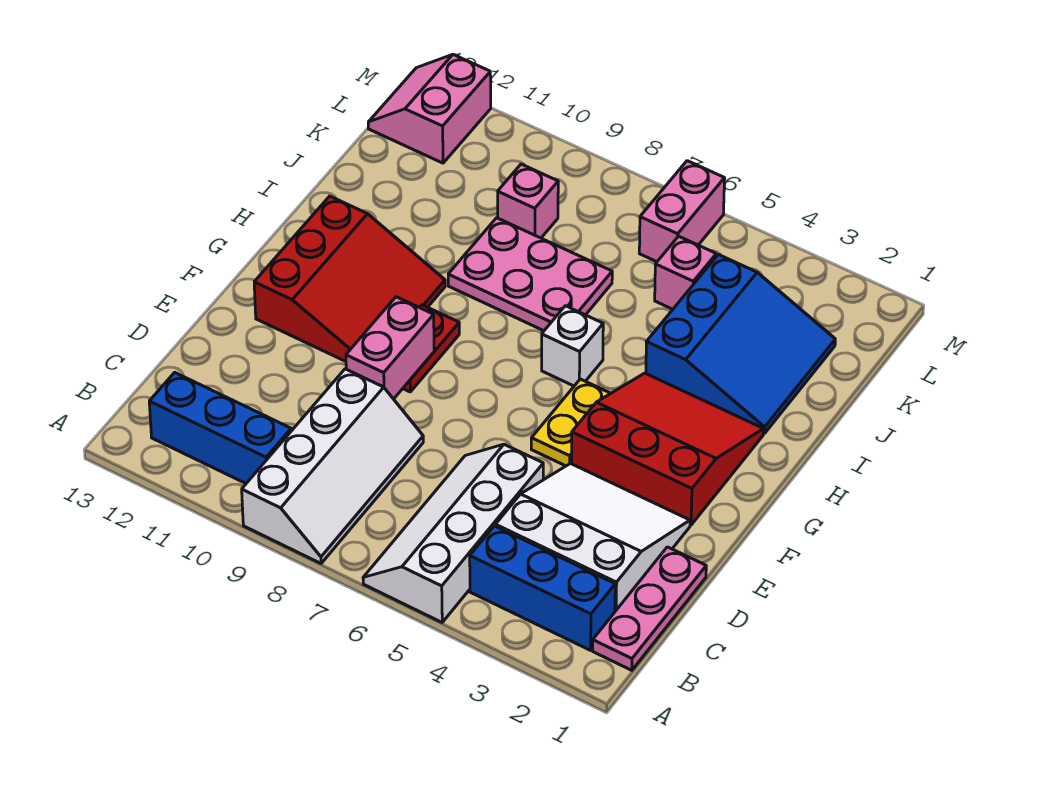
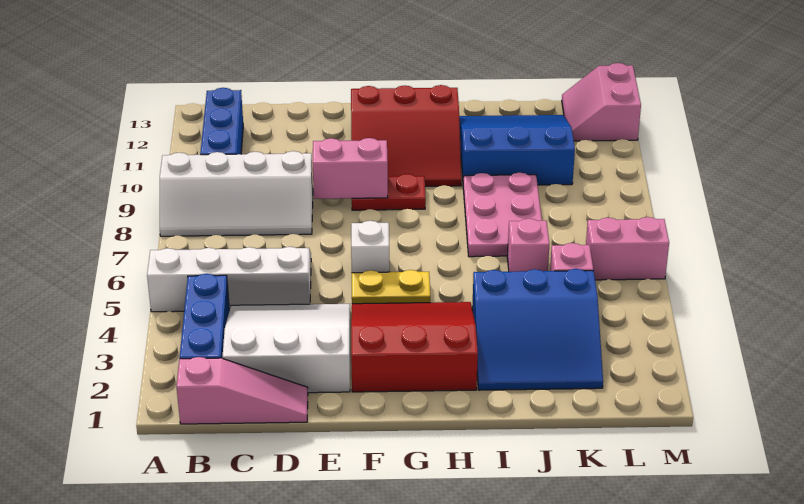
pink 1x3 plate [593,547,706,670] -> pink 1x3 slope [177,357,308,424]
white 3x3 slope [496,464,690,611] -> white 3x3 slope turned to [223,304,350,393]
red 3x3 slope [572,373,763,525] -> red 3x3 slope turned to [351,302,478,392]
white 1x1 brick [542,306,603,386] -> white 1x1 brick moved to [351,221,390,273]
none -> blue 3x3 slope [459,115,575,185]
pink 1x1 brick [498,164,558,238] -> pink 1x1 brick moved to [507,219,549,272]
pink 2x2 slope [368,55,491,163] -> pink 2x2 slope turned to [562,63,641,141]

